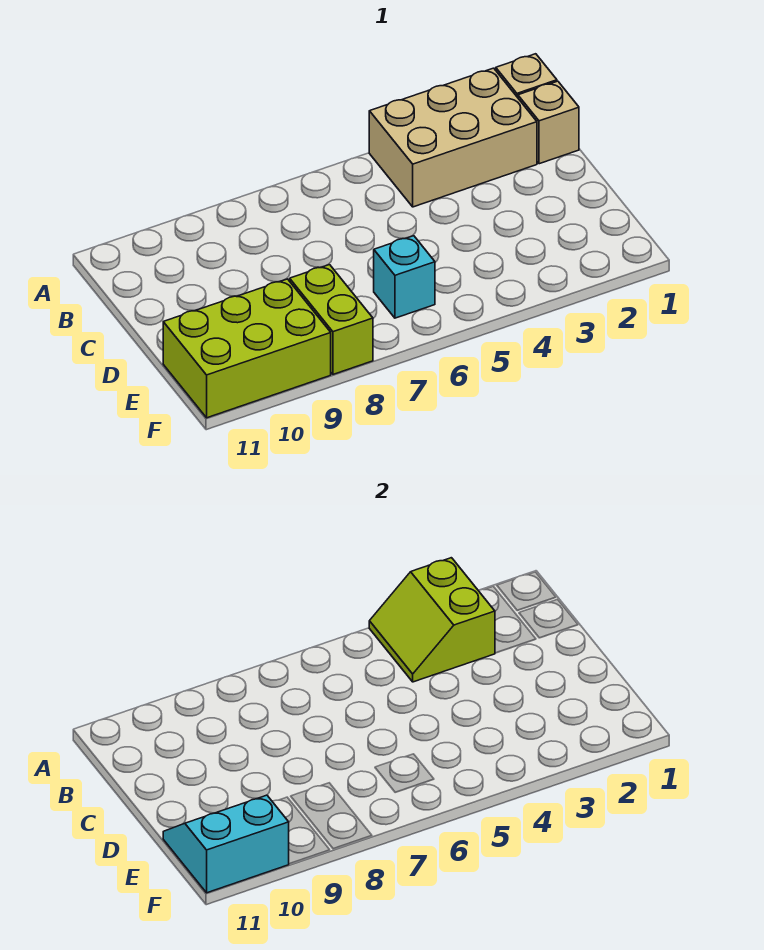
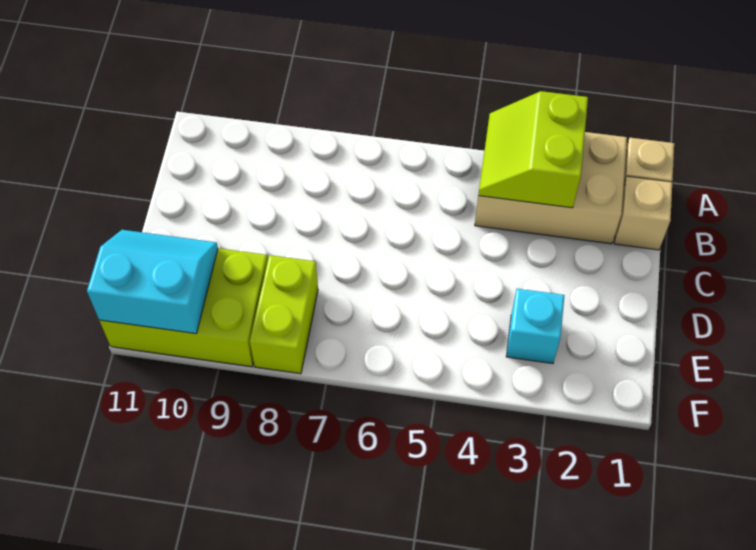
cyan 1x1 brick [374,236,435,318] -> cyan 1x1 brick moved to [506,289,565,364]

